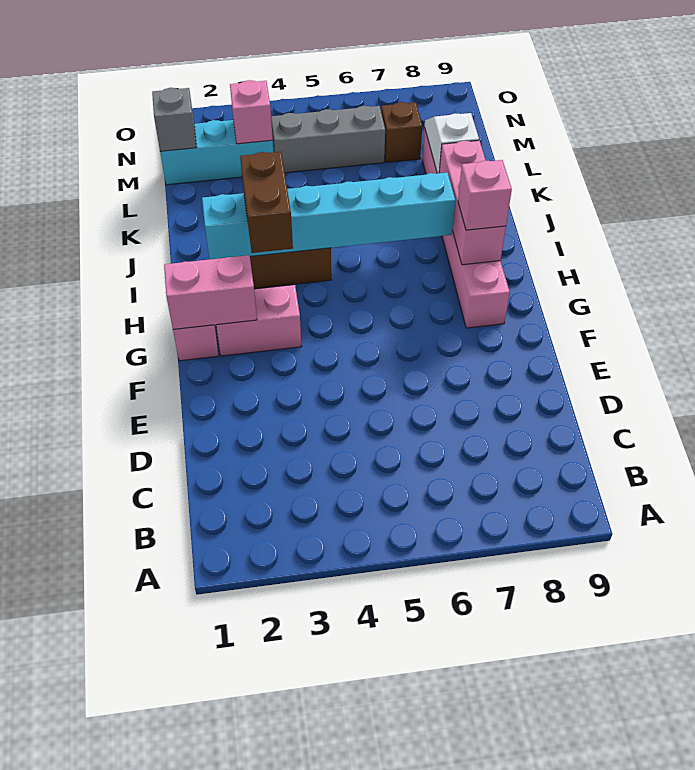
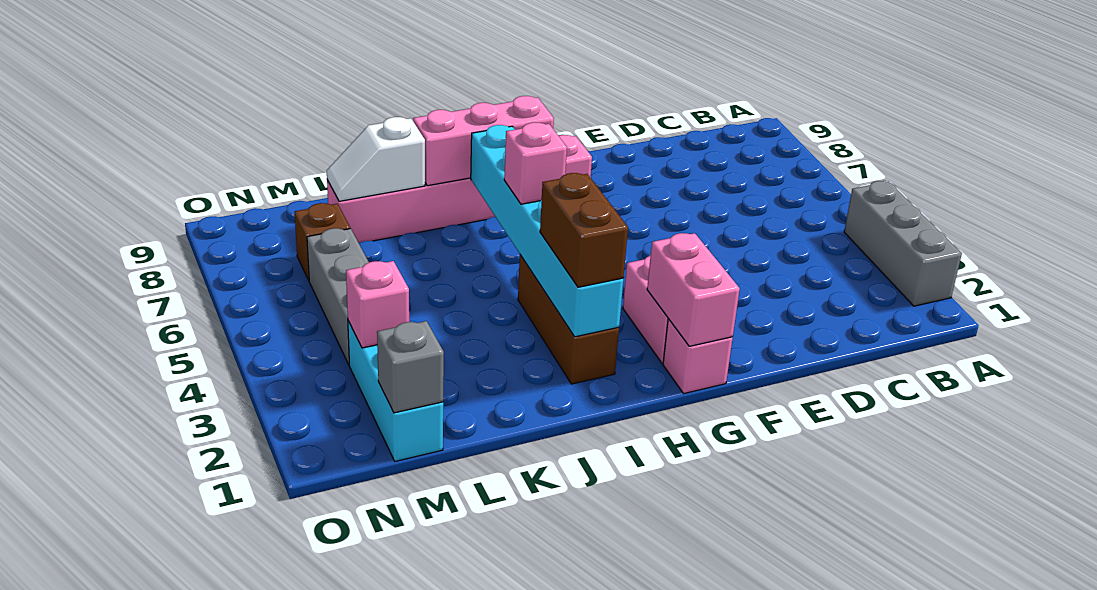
none -> grey 1x3 brick [844,181,962,306]
brown 1x2 brick [240,152,293,253] -> brown 1x2 brick turned to [540,173,628,287]
pink 1x1 brick [458,160,512,230] -> pink 1x1 brick moved to [504,122,567,204]

